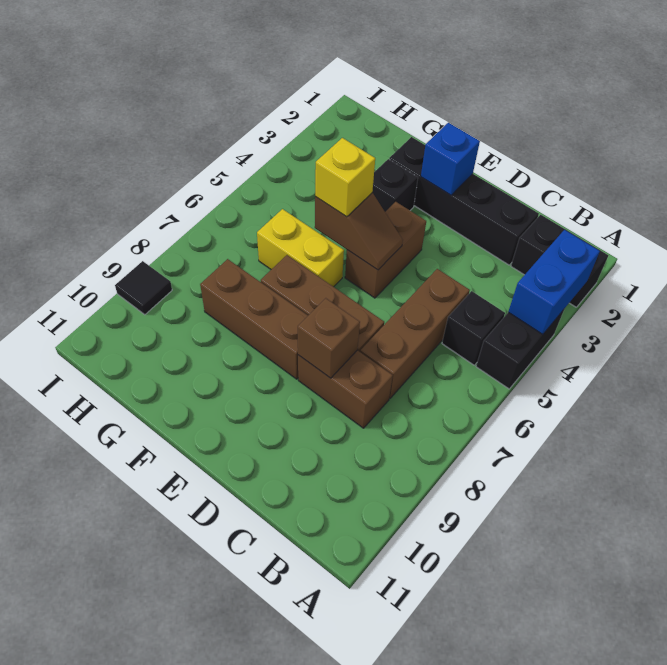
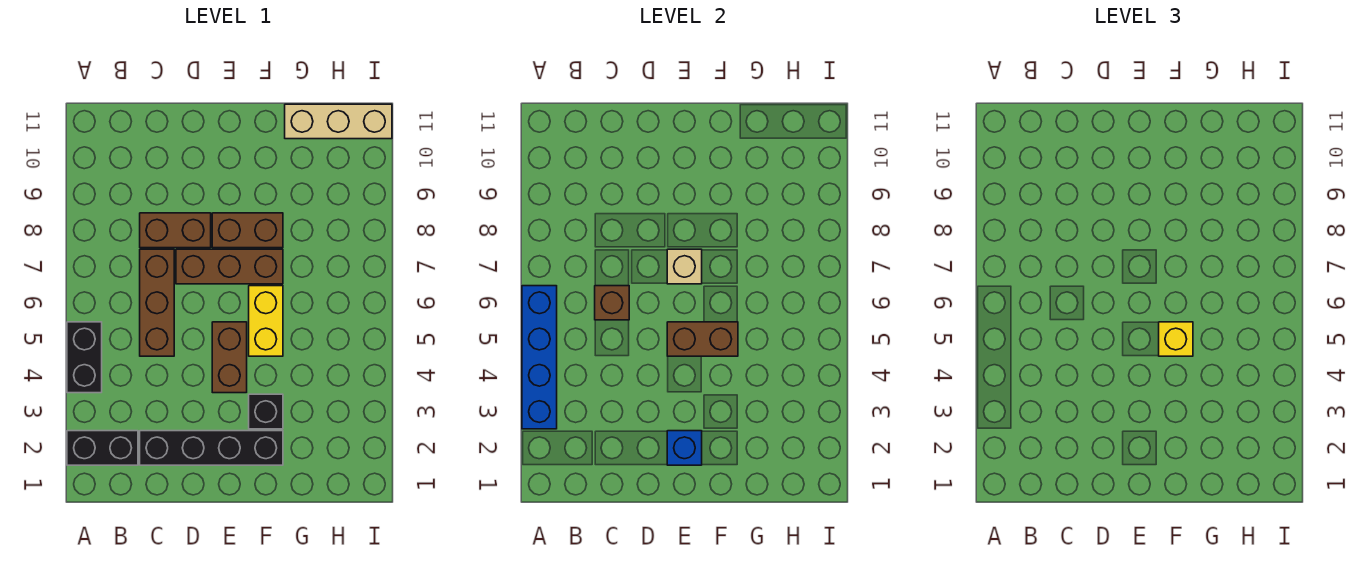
blue 1x2 brick [508,230,600,334] -> blue 1x4 brick [522,286,557,429]
black 1x1 brick [442,291,505,365] -> none
brown 1x1 brick [298,298,360,378] -> brown 1x1 brick moved to [595,286,629,320]
brown 1x2 slope [315,193,403,270] -> brown 1x2 brick [667,322,738,356]
none -> tan 1x1 brick [667,249,702,284]
brown 1x3 brick [200,259,308,379] -> brown 1x2 brick [212,213,283,248]
yellow 1x2 brick [257,209,344,287] -> yellow 1x2 brick turned to [249,286,283,356]
none -> tan 1x3 brick [285,104,392,139]
black 1x1 tile [115,261,172,315] -> none

